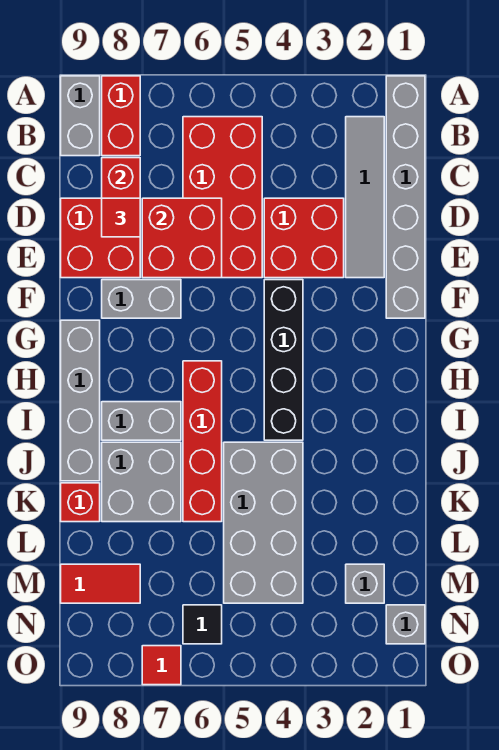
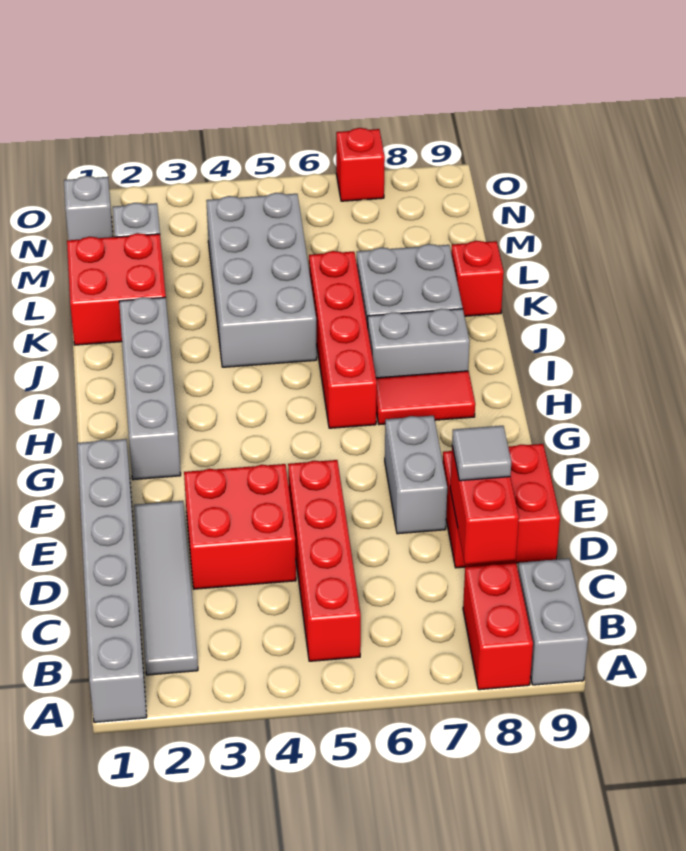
red 2x4 brick [183,117,262,278] -> red 1x4 brick [288,460,361,661]
red 2x2 brick [142,198,222,278] -> red 2x2 brick moved to [67,233,166,345]
red 1x1 tile [102,198,140,237] -> grey 1x1 tile [452,426,511,481]
black 1x4 brick [264,280,303,440] -> none
grey 1x2 brick [102,280,181,318] -> grey 1x2 brick turned to [385,416,447,534]
grey 1x4 brick [61,320,100,481] -> grey 1x4 brick moved to [119,297,181,480]
red 1x2 tile [61,564,140,603] -> red 1x2 tile moved to [376,371,475,425]
black 1x1 tile [183,605,222,644] -> none
red 1x1 tile [142,646,181,685] -> red 1x1 brick [336,128,385,201]

